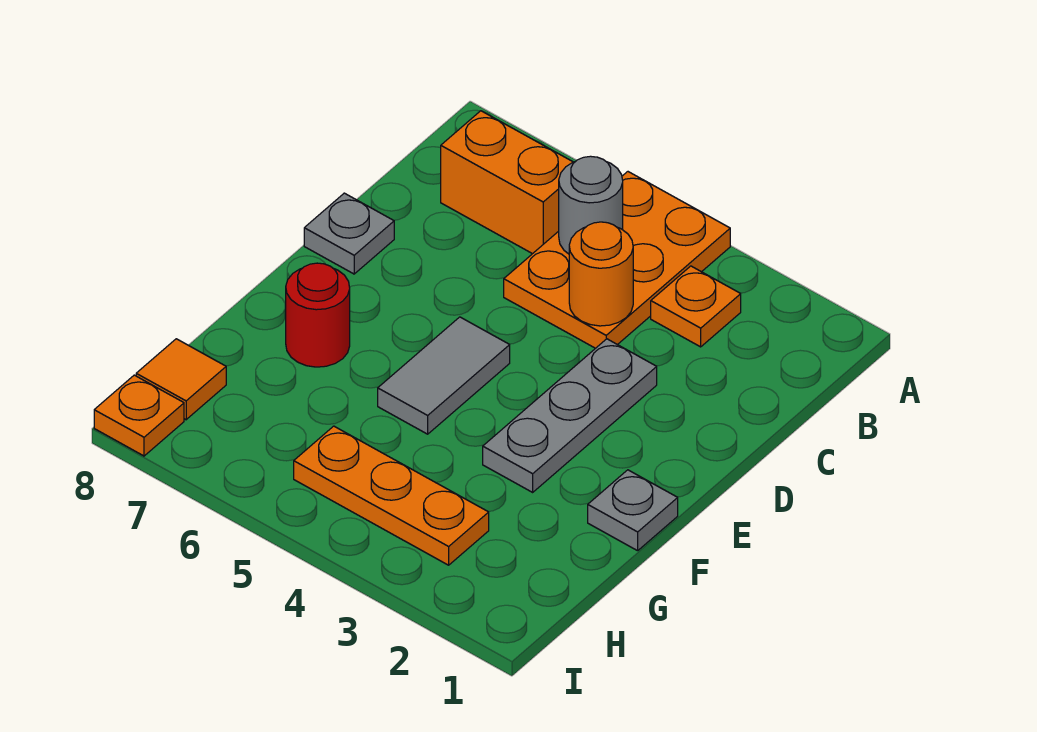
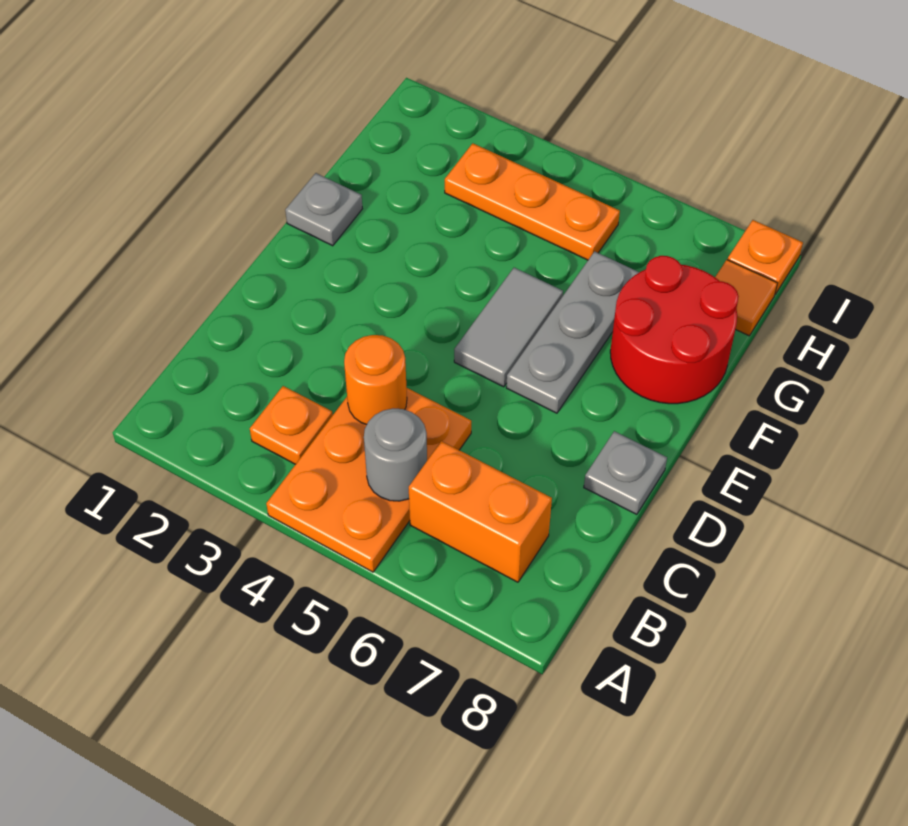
grey 1x3 plate [483,339,657,492] -> grey 1x3 plate moved to [506,251,639,413]
red 1x1 round brick [286,263,350,367] -> red 2x2 round brick [610,256,739,404]

